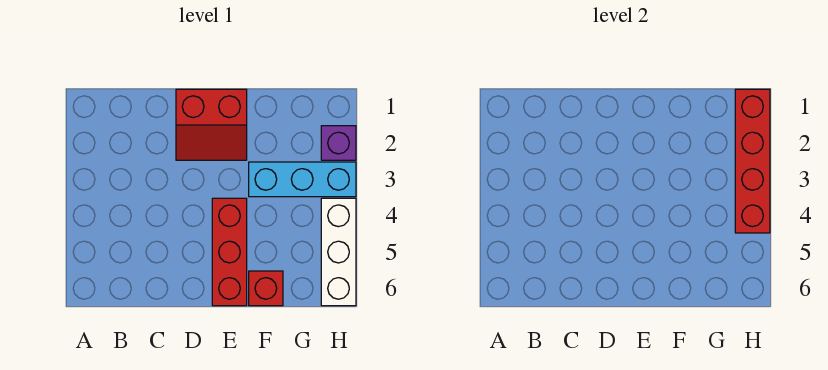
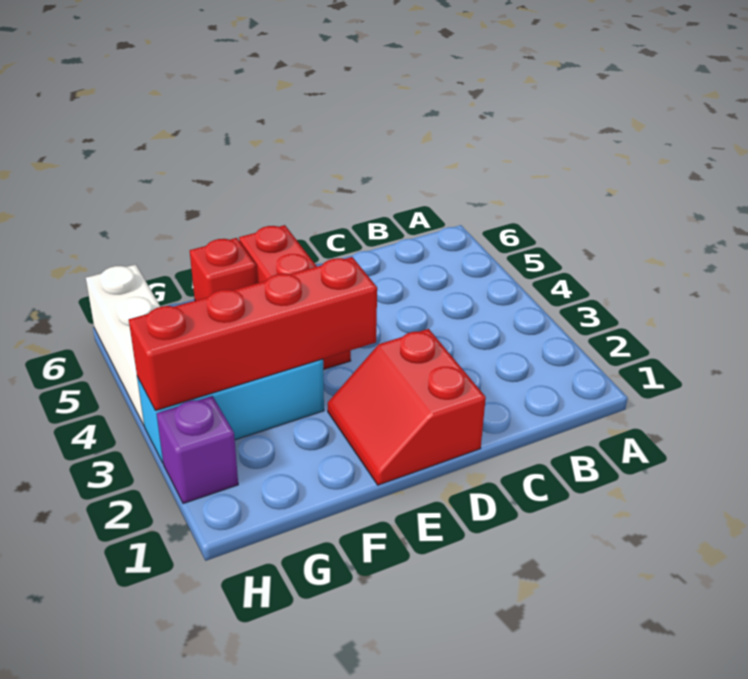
red 2x2 slope [176,89,247,160] -> red 2x2 slope turned to [328,329,486,485]
red 1x4 brick [735,89,770,233] -> red 1x4 brick turned to [129,257,377,411]

